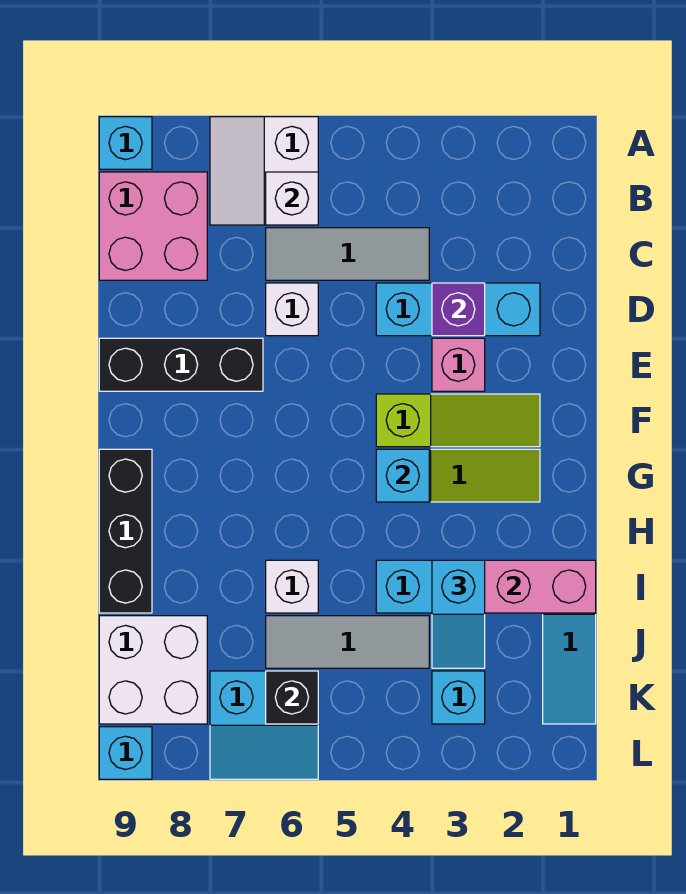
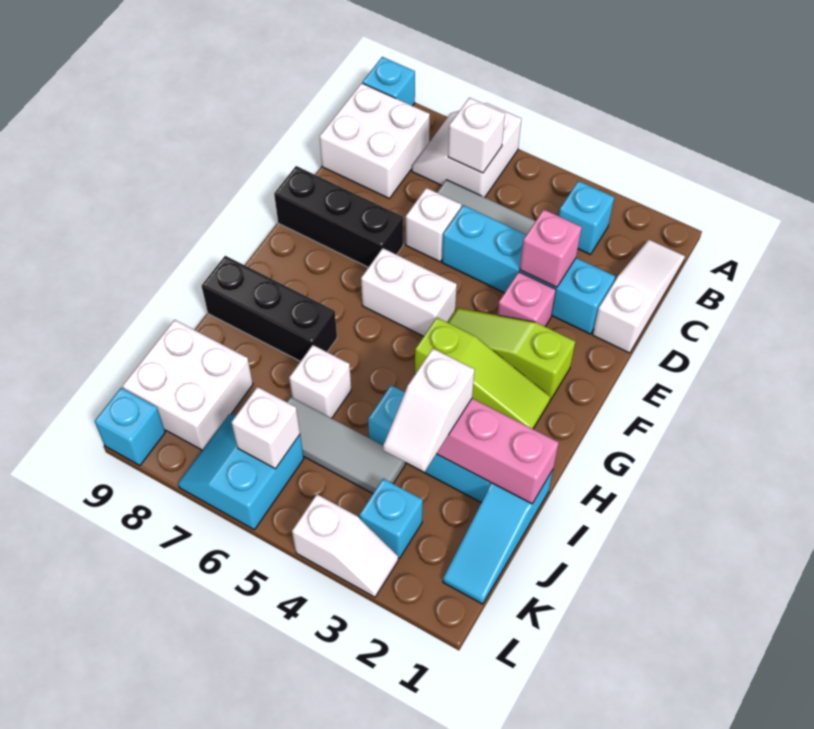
none -> white 1x3 slope [593,240,685,353]
pink 2x2 brick [99,172,207,280] -> white 2x2 brick [319,83,430,199]
cyan 1x3 brick [376,283,540,336] -> cyan 1x4 brick [442,205,615,334]
purple 1x1 brick [432,283,485,336] -> pink 1x1 brick [520,209,582,287]
lime 1x3 slope [376,394,540,447] -> lime 1x3 slope turned to [448,308,575,400]
none -> white 1x2 brick [361,248,457,336]
cyan 1x1 brick [376,449,429,502] -> cyan 1x1 brick moved to [559,181,614,255]
black 1x3 brick [99,449,152,613] -> black 1x3 brick turned to [202,256,337,361]
cyan 1x2 slope [432,560,485,668] -> white 1x2 slope [383,349,475,472]
cyan 2x2 slope [210,671,318,779] -> cyan 2x2 slope turned to [178,414,304,530]
black 1x1 brick [266,671,318,724] -> white 1x1 brick [231,387,300,469]
none -> white 1x2 slope [292,494,398,597]

